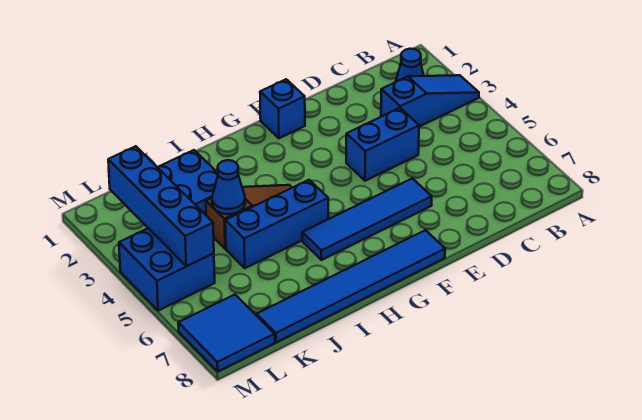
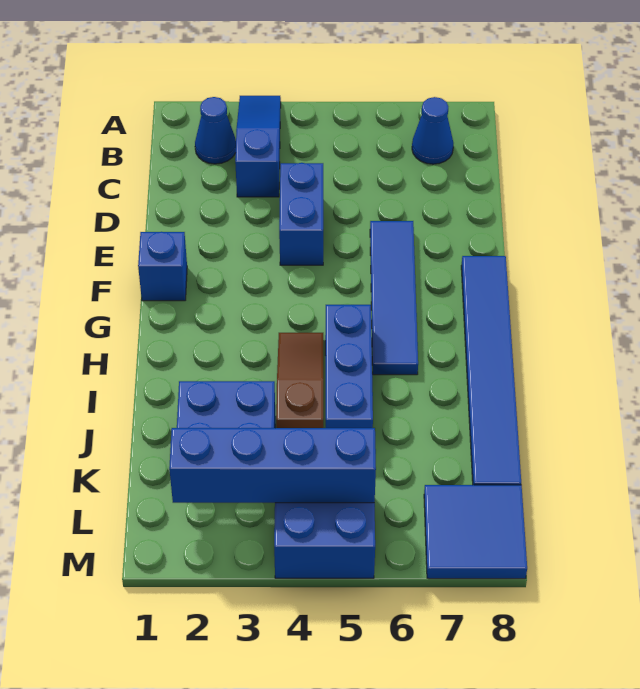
blue 1x1 cone [212,160,245,214] -> blue 1x1 cone moved to [412,97,453,164]

